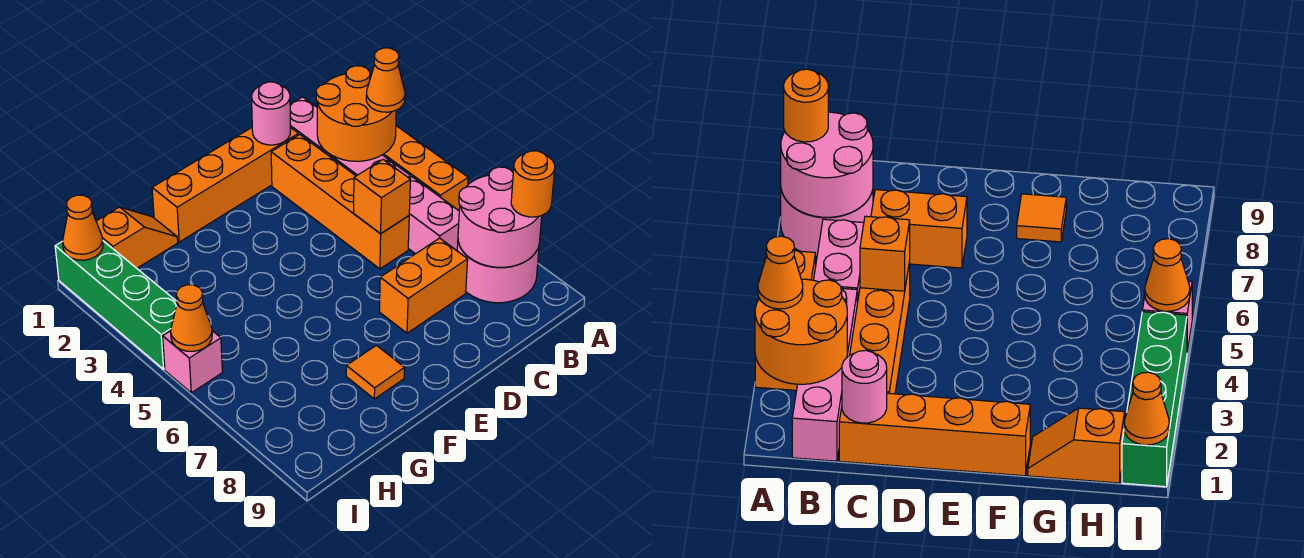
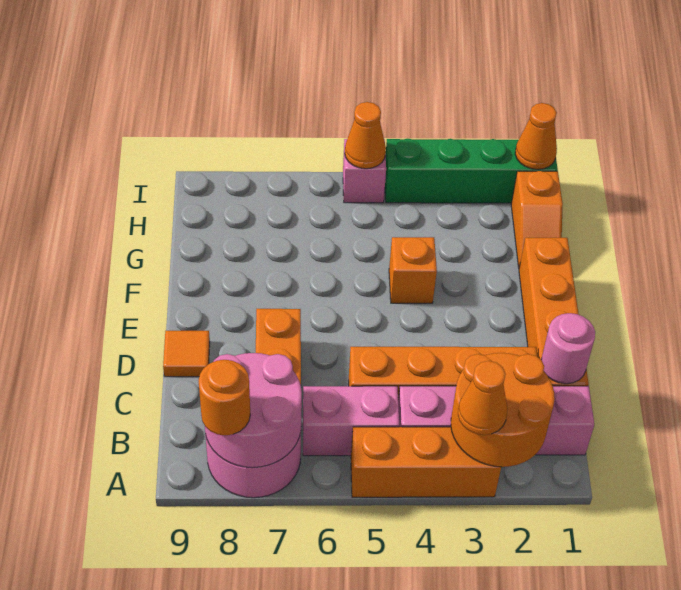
orange 1x1 brick [354,160,410,233] -> orange 1x1 brick moved to [389,237,437,303]
orange 1x1 tile [346,345,404,399] -> orange 1x1 tile moved to [163,331,210,377]

